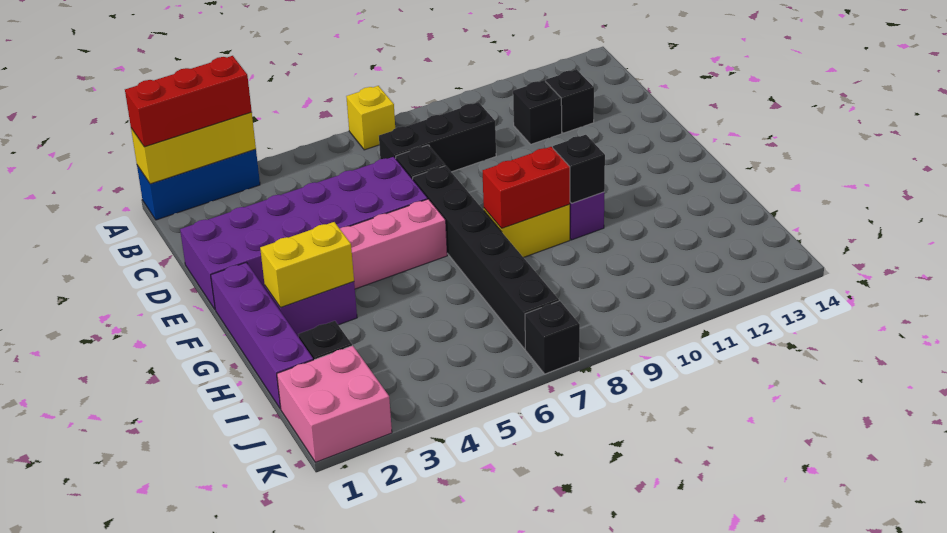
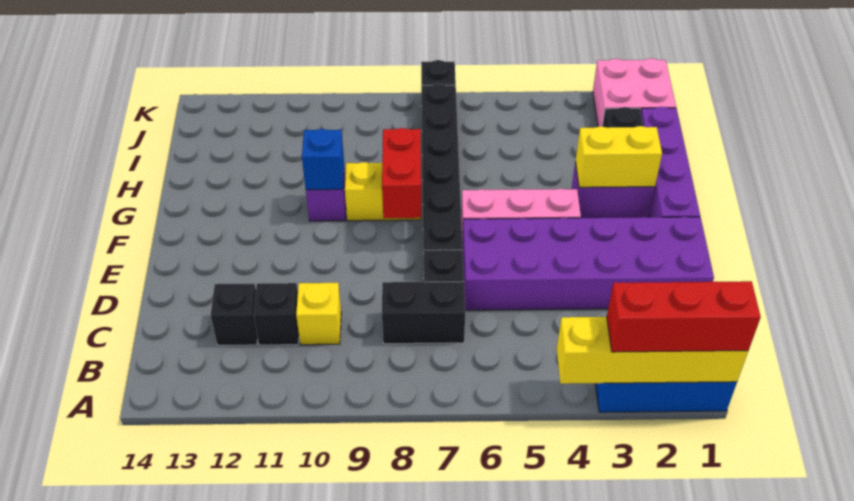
yellow 1x3 brick [131,113,256,184] -> yellow 1x4 brick [557,317,748,384]
yellow 1x1 brick [346,86,395,150] -> yellow 1x1 brick moved to [296,283,341,345]
black 1x3 brick [379,102,496,172] -> black 1x2 brick [382,281,465,344]
red 1x2 brick [483,147,570,228] -> red 1x2 brick turned to [382,128,421,218]
black 1x1 brick [553,135,605,203] -> blue 1x1 brick [302,129,344,190]

